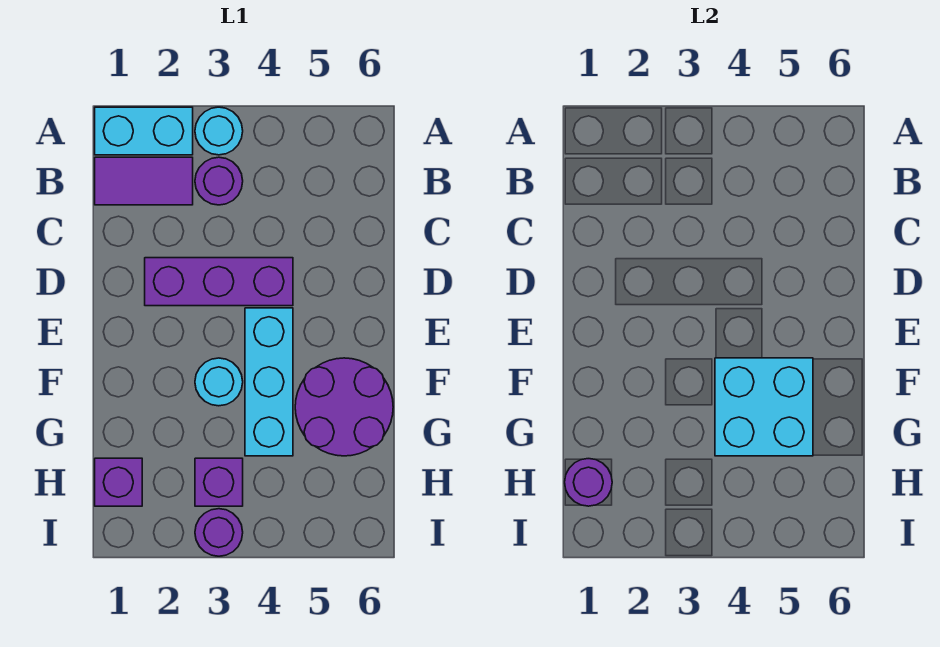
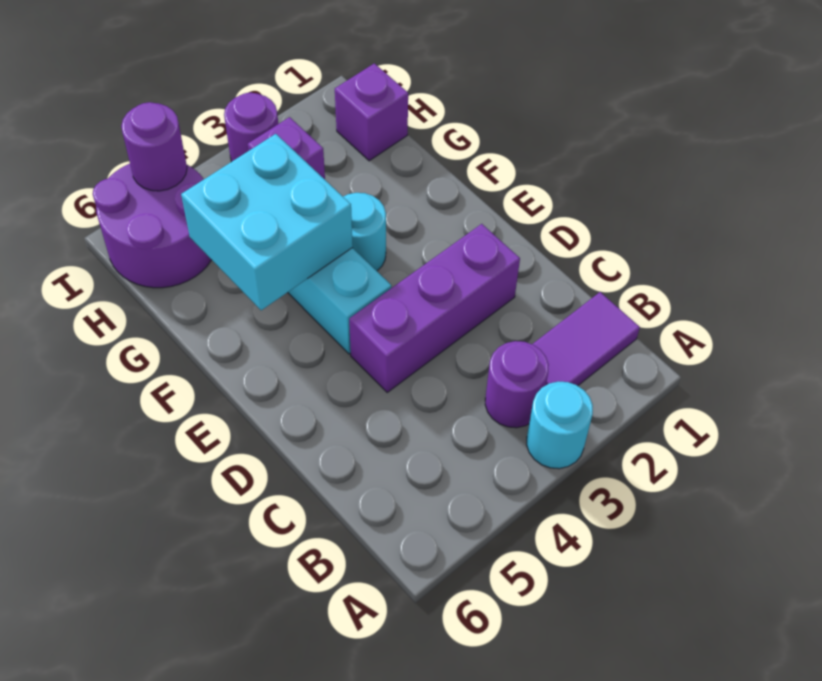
cyan 1x2 brick [95,107,193,155] -> none
purple 2x2 round brick [295,358,393,456] -> purple 2x2 round brick moved to [93,164,211,288]
purple 1x1 round brick [565,459,612,506] -> purple 1x1 round brick moved to [121,102,187,191]

